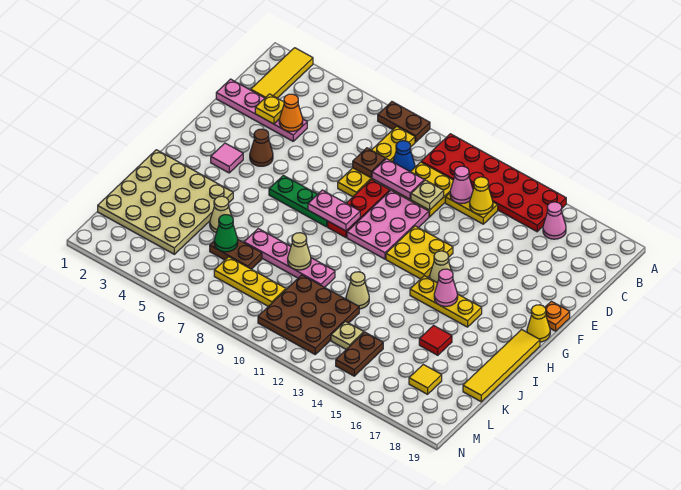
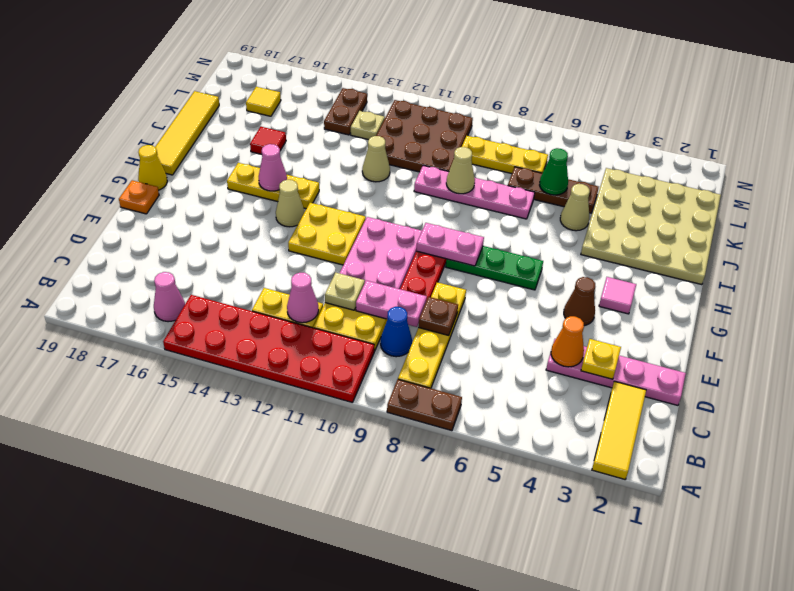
yellow 1x1 cone [470,177,493,214] -> none
brown 1x2 plate [210,240,262,269] -> brown 1x3 plate [508,167,599,213]

